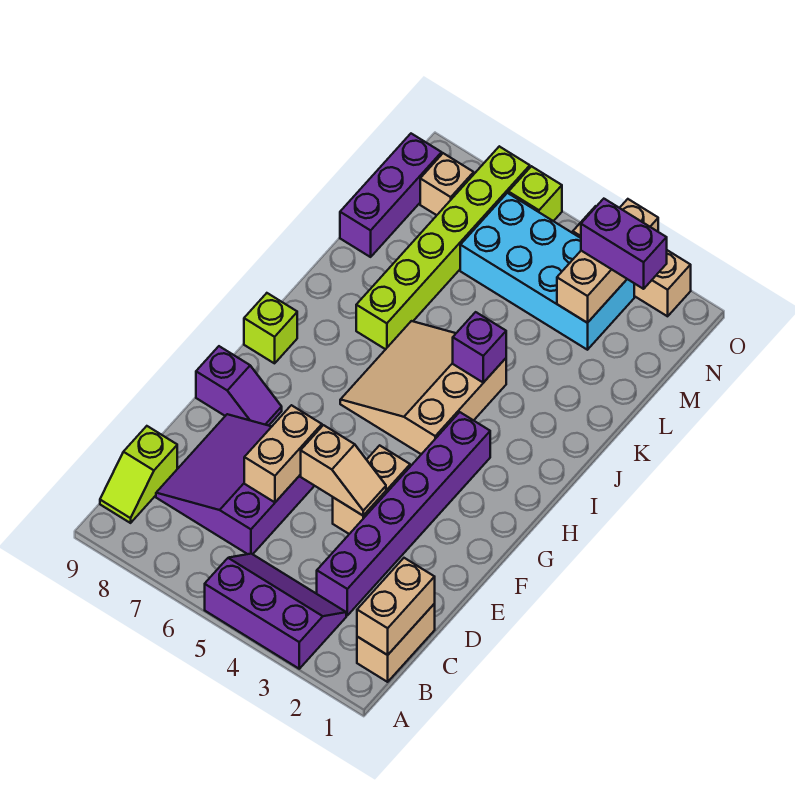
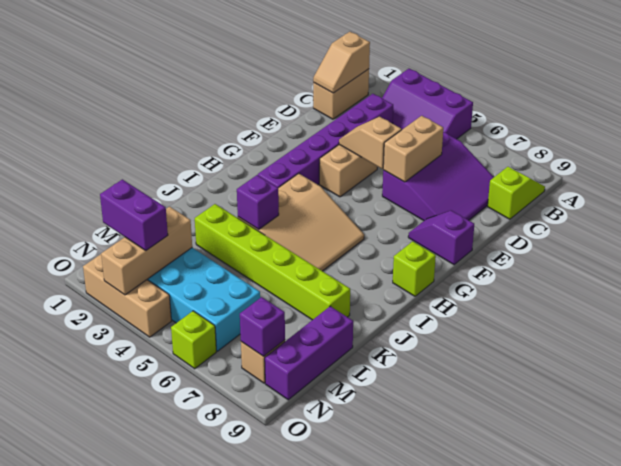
tan 1x2 brick [357,558,435,655] -> tan 1x2 slope [313,32,370,93]
lime 1x6 brick [356,146,530,349] -> lime 1x6 brick turned to [195,204,350,320]
none -> purple 1x1 brick [240,297,285,356]

